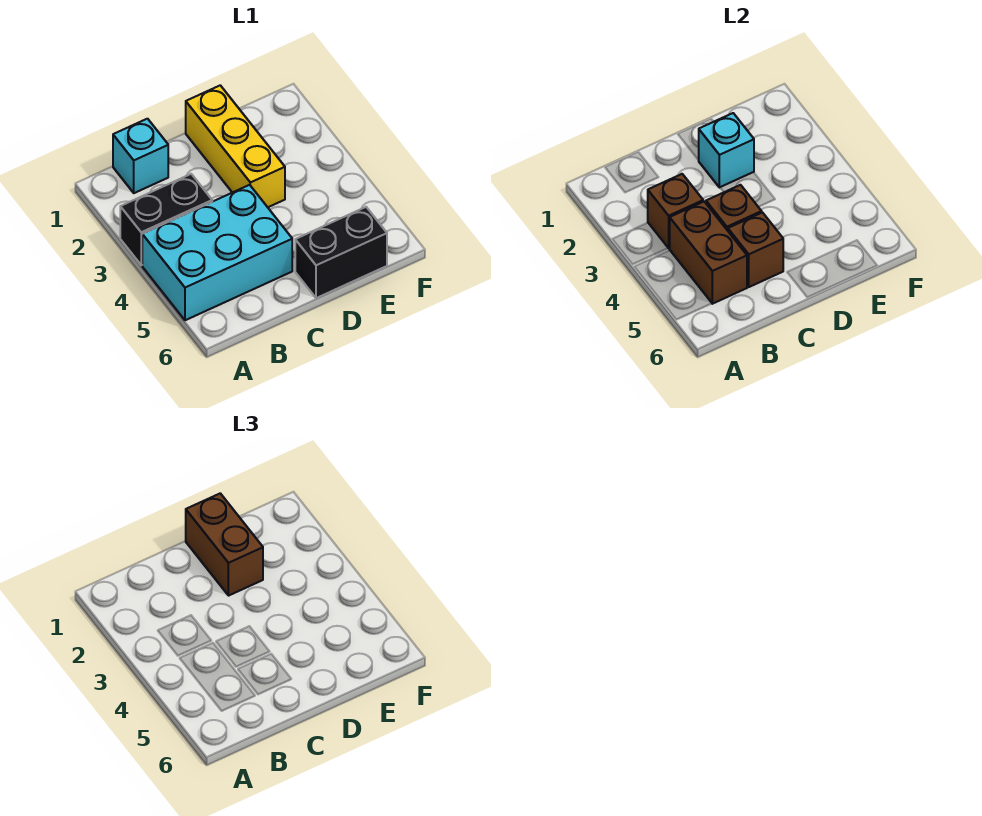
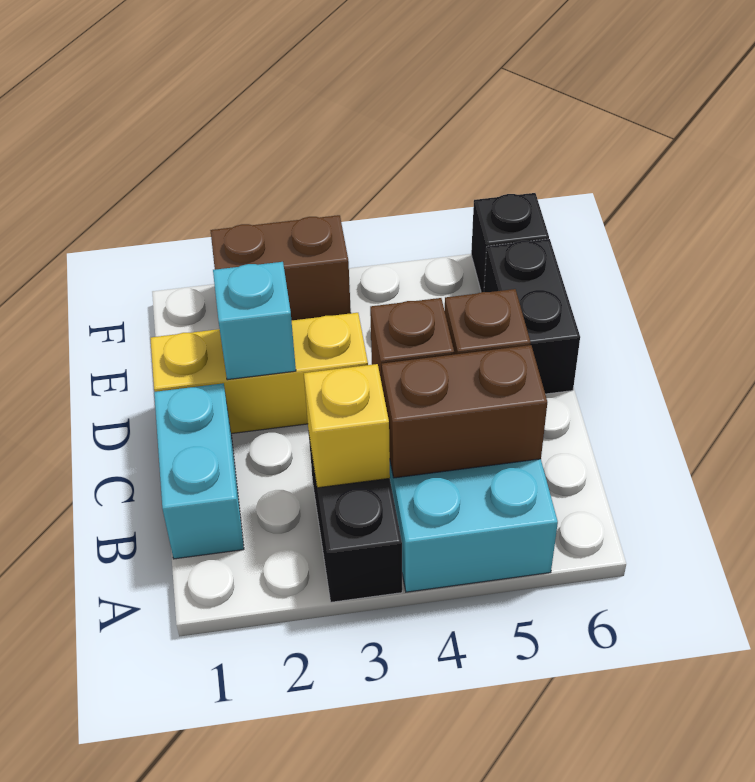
cyan 1x1 brick [113,119,168,193] -> cyan 1x2 brick [154,383,244,559]
brown 1x1 brick [648,174,703,248] -> yellow 1x1 brick [304,364,390,488]
brown 1x2 brick [186,493,263,596] -> brown 1x2 brick moved to [210,215,351,320]
none -> black 1x1 brick [471,193,549,292]

